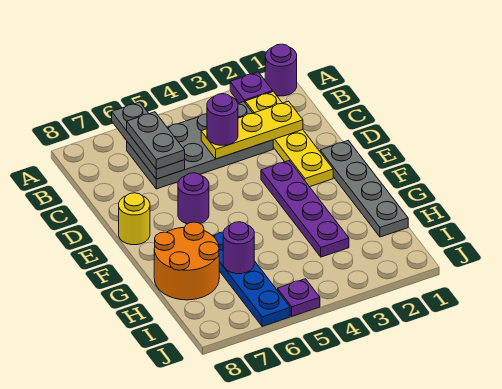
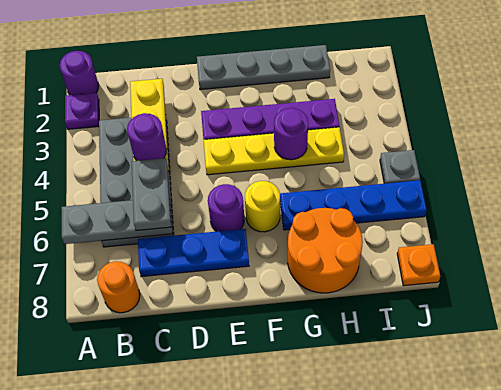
yellow 1x4 plate [245,92,333,187] -> yellow 1x4 plate moved to [204,127,344,175]
grey 1x2 plate [127,112,185,169] -> grey 1x2 plate turned to [132,158,171,231]
none -> orange 1x1 round brick [97,261,140,313]
none -> blue 1x3 plate [138,229,249,277]
yellow 1x1 round brick [119,193,150,245] -> yellow 1x1 round brick moved to [245,181,280,232]
purple 1x1 round brick [223,222,254,274] -> purple 1x1 round brick moved to [274,108,308,160]
purple 1x1 plate [277,279,320,316] -> grey 1x1 plate [380,150,420,184]
none -> orange 1x1 plate [397,244,440,286]

